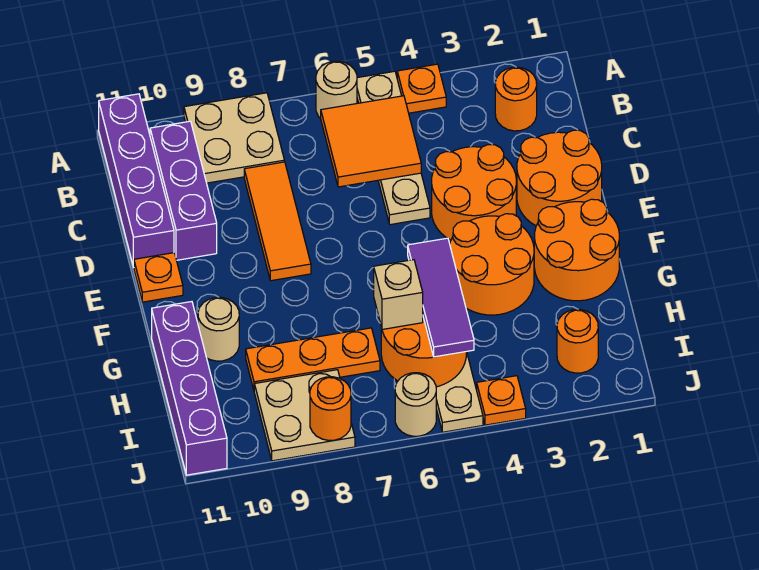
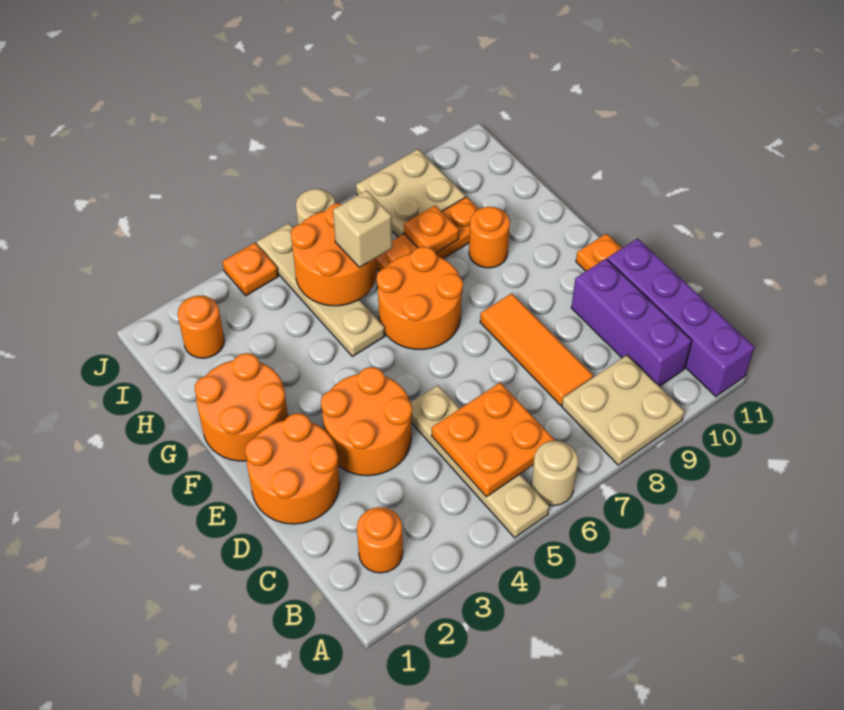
orange 1x1 plate [397,64,446,113] -> orange 1x1 plate moved to [404,206,459,253]
orange 2x2 tile [321,96,421,187] -> orange 2x2 plate [432,383,555,497]
orange 2x2 round brick [450,214,534,315] -> orange 2x2 round brick moved to [377,247,463,349]
purple 1x3 tile [408,238,474,357] -> none
tan 1x1 round brick [198,297,239,361] -> none
purple 1x4 brick [152,302,227,475] -> none
orange 1x1 round brick [310,377,351,440] -> orange 1x1 round brick moved to [469,207,510,268]

